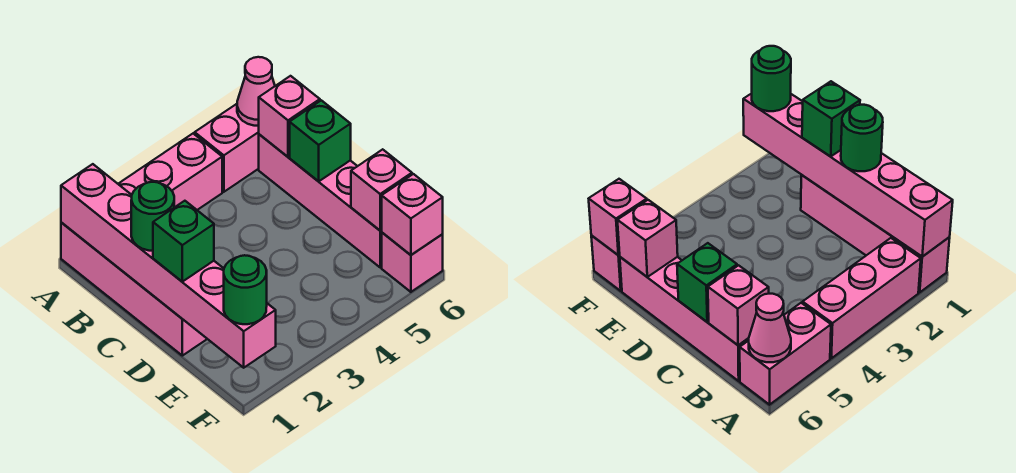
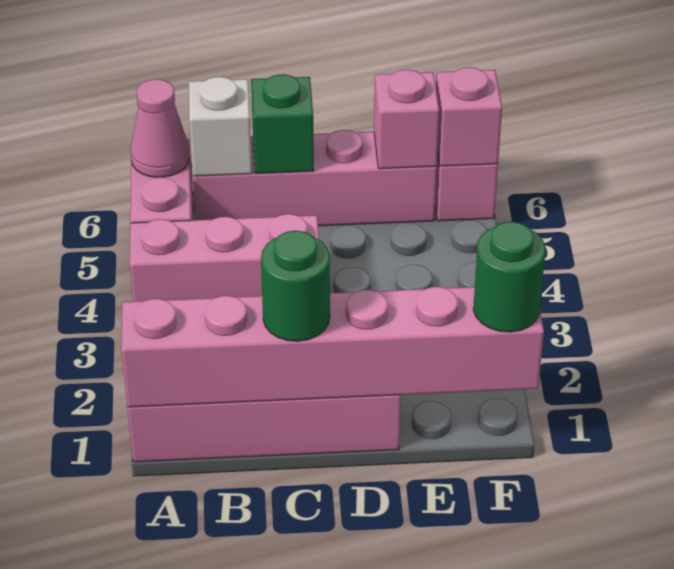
pink 1x3 brick [119,134,222,210] -> pink 1x3 brick turned to [130,214,319,301]
pink 1x1 brick [259,76,320,157] -> white 1x1 brick [189,77,252,176]
green 1x1 brick [153,201,214,282] -> none

